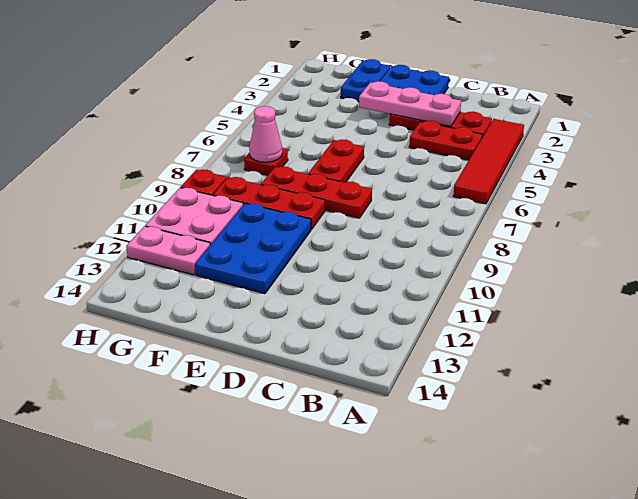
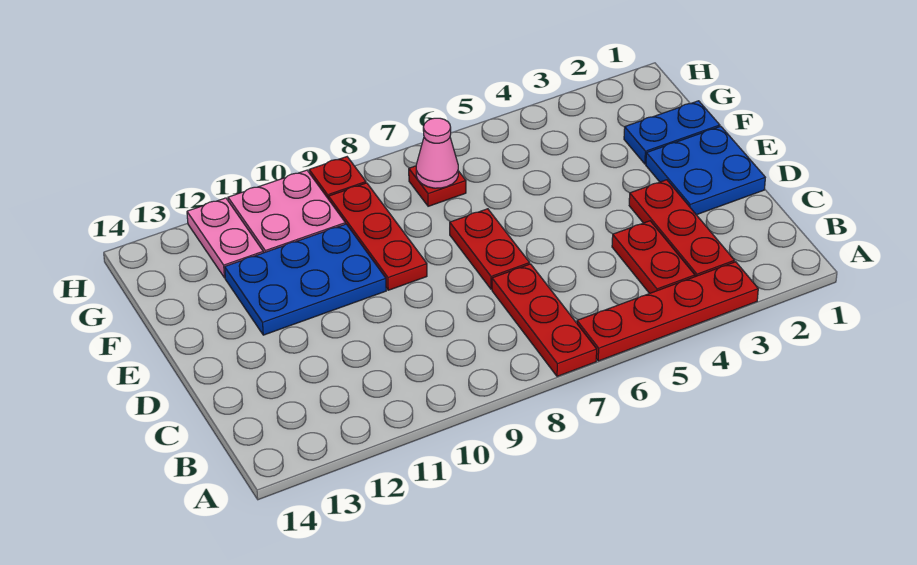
red 1x4 tile [453,119,524,204] -> red 1x4 plate [577,262,758,361]
pink 1x3 plate [359,81,461,126] -> none
red 1x3 plate [261,167,372,218] -> red 1x3 plate moved to [492,264,597,376]
red 1x2 plate [308,139,364,182] -> red 1x2 plate turned to [450,209,530,289]

